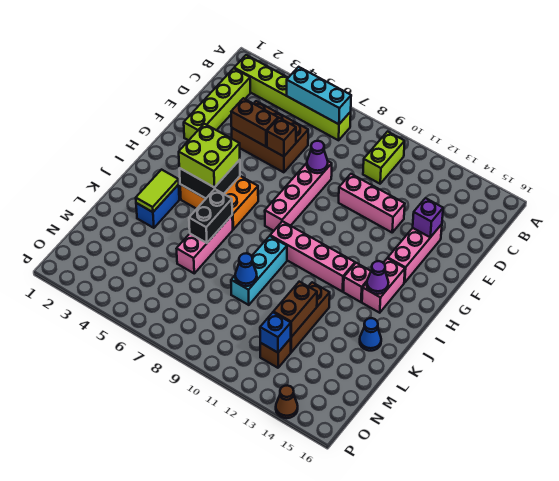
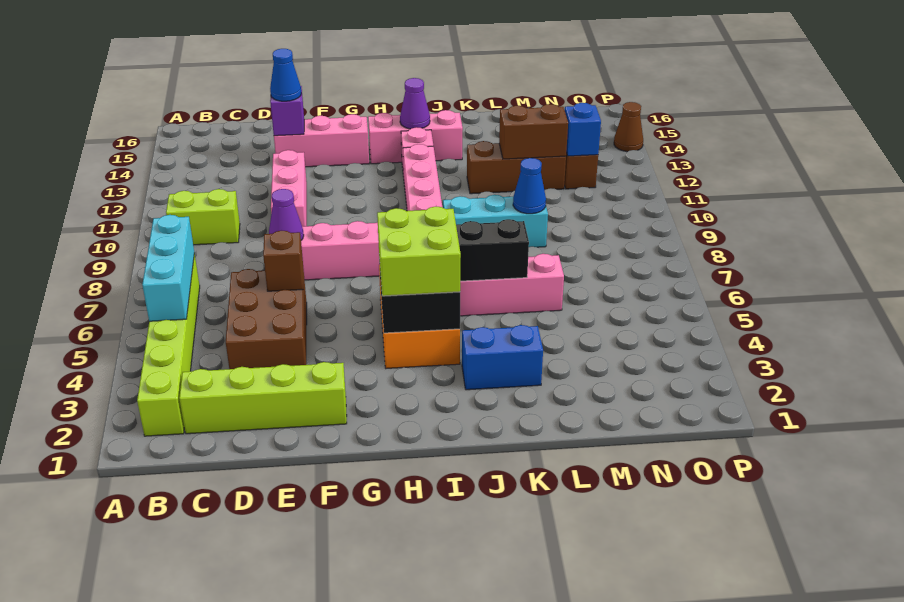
brown 1x2 brick [231,98,278,147] -> none
pink 1x2 brick [362,258,405,313] -> pink 1x3 brick [368,110,463,164]
lime 1x2 tile [136,170,179,212] -> none
blue 1x1 cone [360,318,381,351] -> blue 1x1 cone moved to [270,49,301,101]

